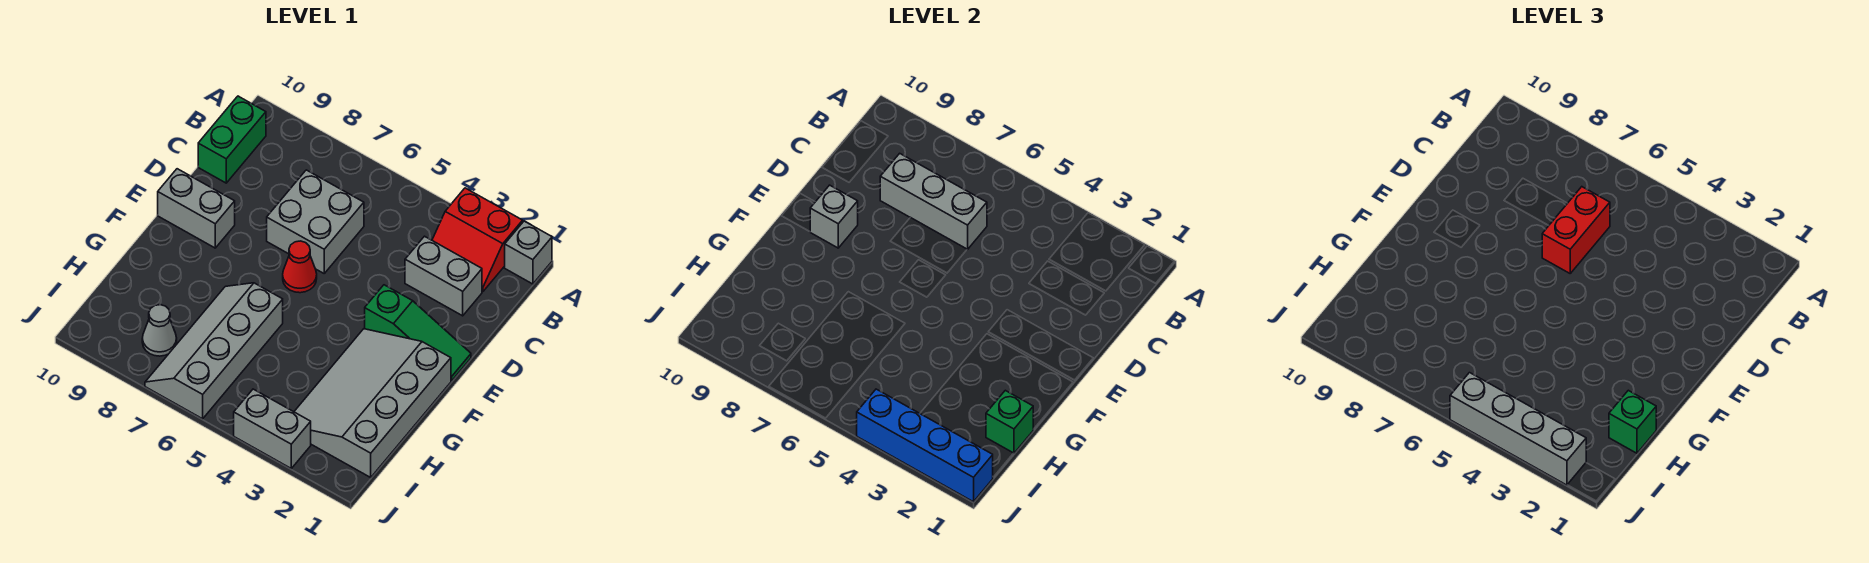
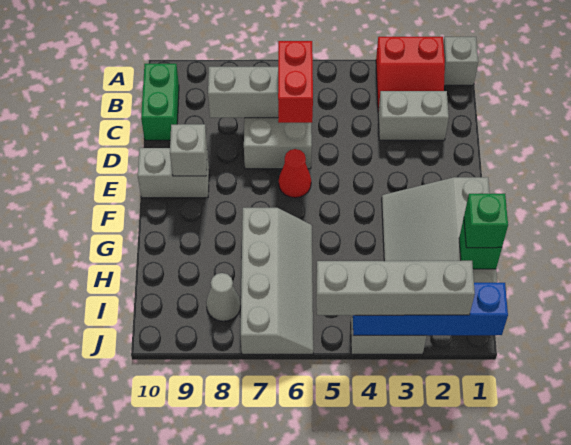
green 1x3 slope [365,285,471,381] -> none
grey 2x4 slope [145,283,283,419] -> grey 2x4 slope turned to [241,208,313,354]

